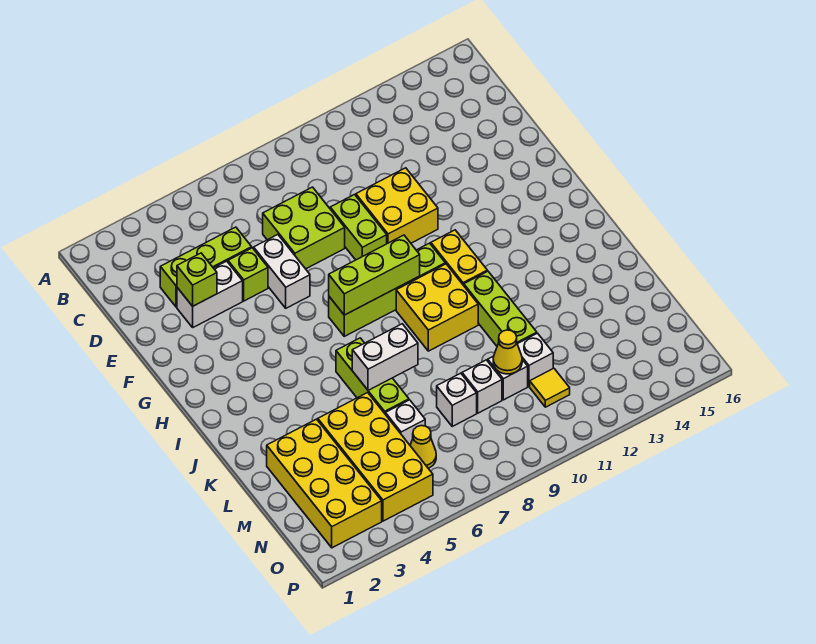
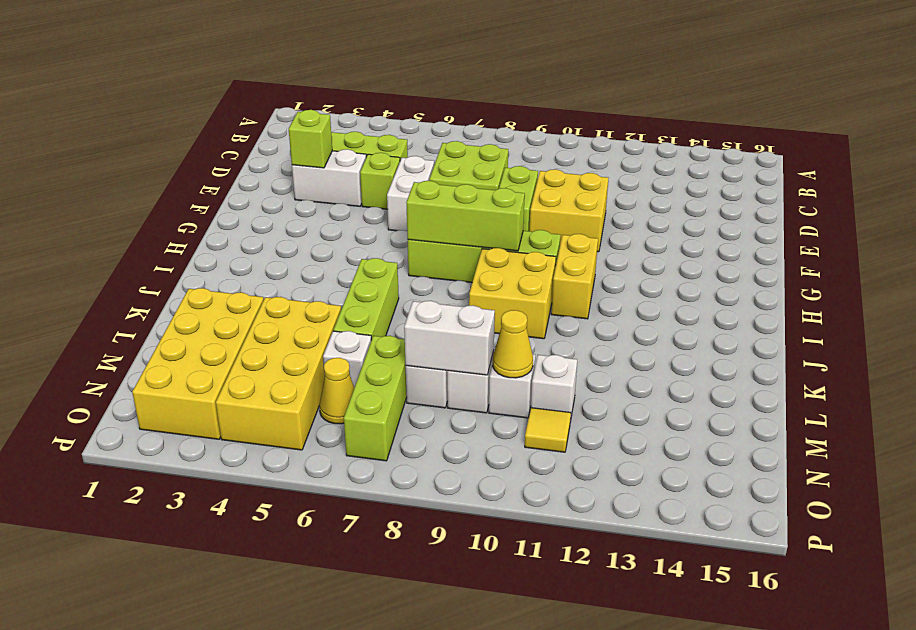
lime 1x3 brick [464,271,537,346] -> lime 1x3 brick moved to [344,336,407,461]
white 1x2 brick [352,324,418,390] -> white 1x2 brick moved to [404,301,495,375]

